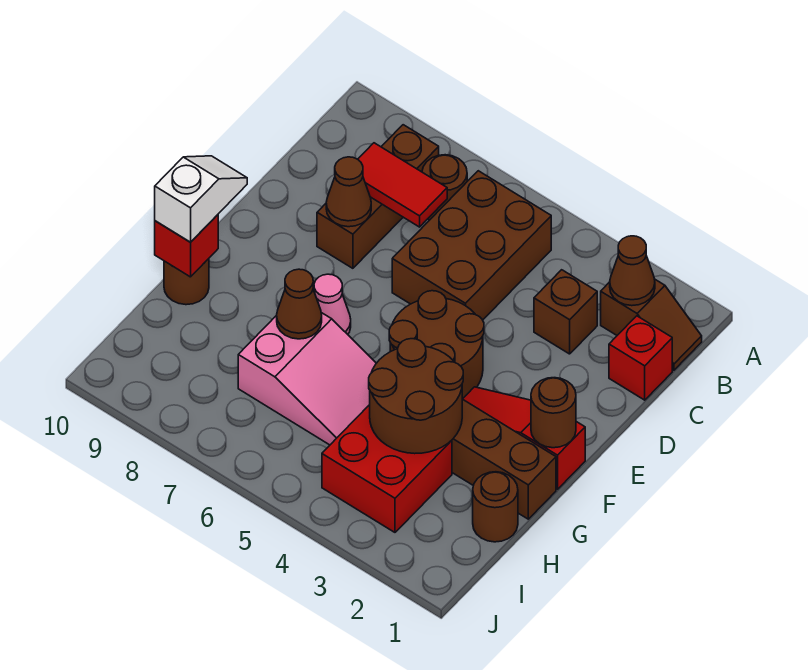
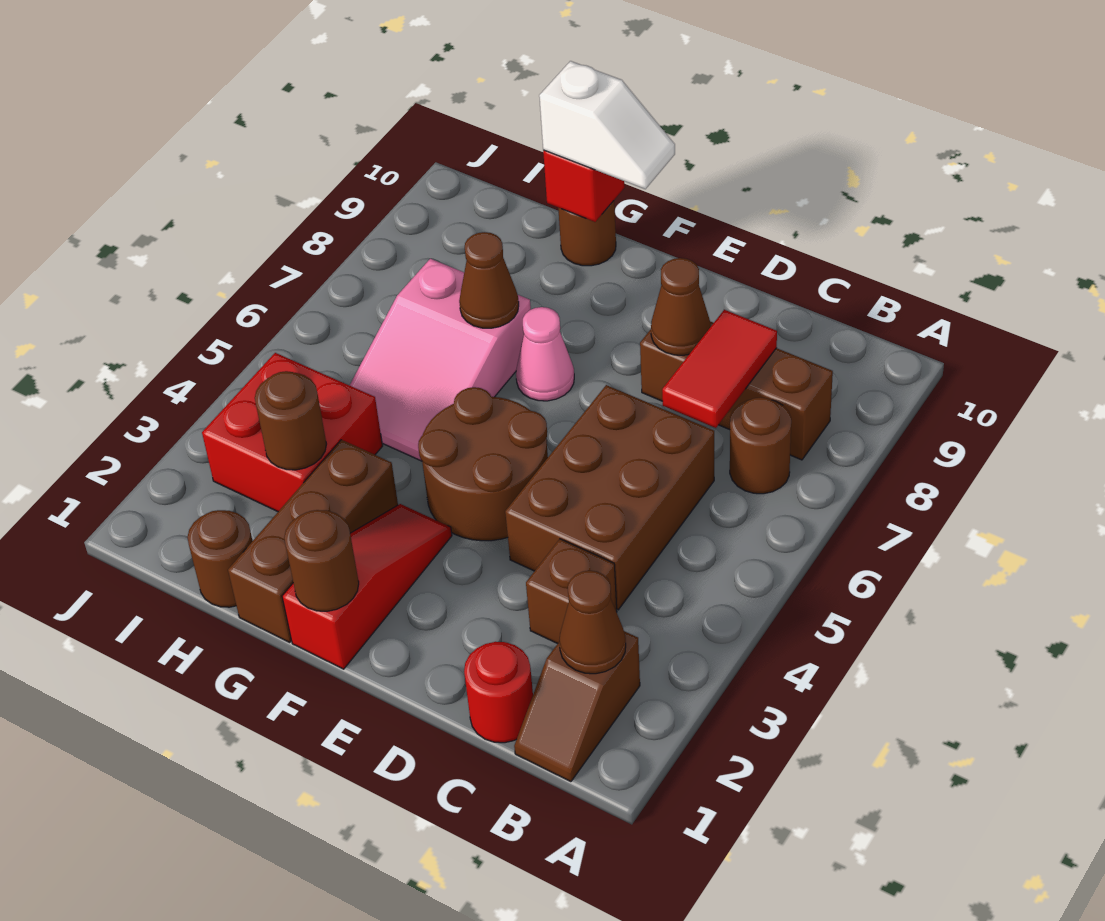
brown 2x3 brick [392,171,551,320] -> brown 2x3 brick turned to [505,385,714,610]
red 1x1 brick [609,316,672,400] -> red 1x1 round brick [464,642,533,743]
brown 2x2 round brick [369,339,463,454] -> brown 1x1 round brick [255,371,326,470]

